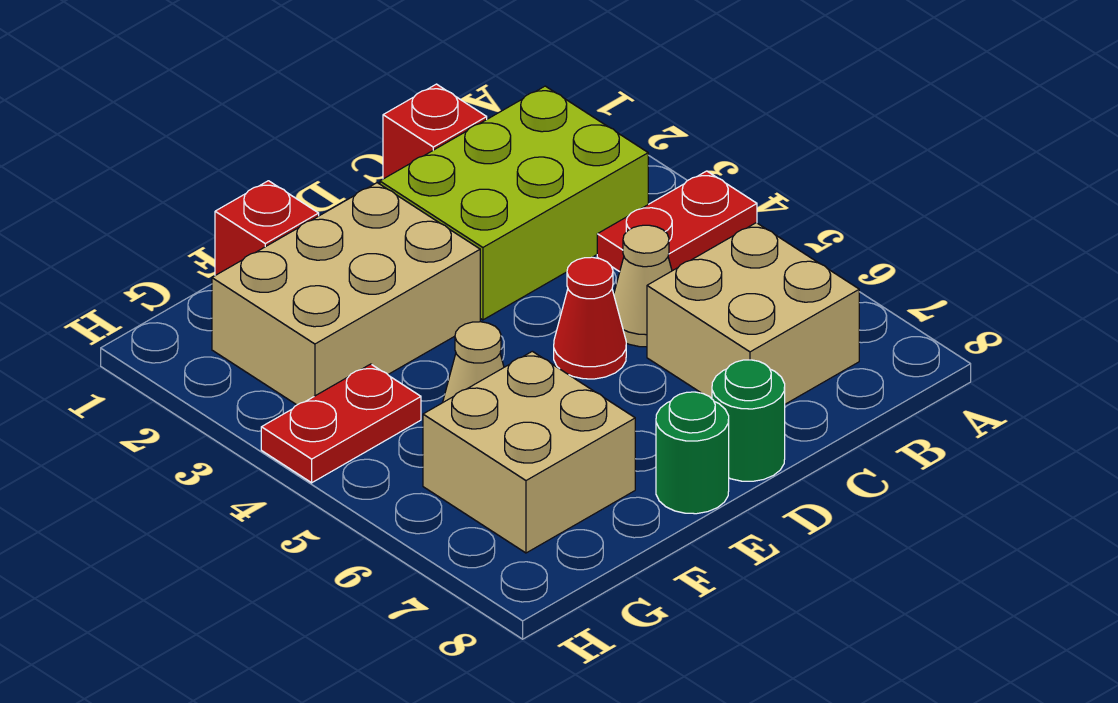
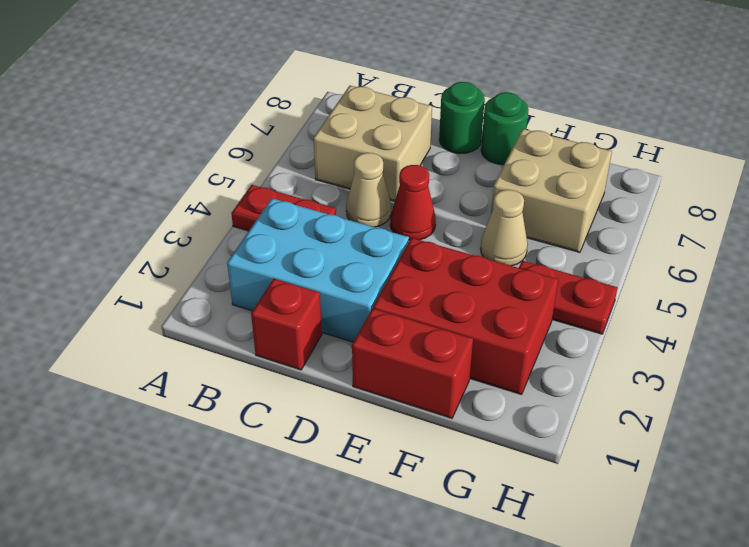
lime 2x3 brick [380,86,648,320] -> cyan 2x3 brick [227,198,409,342]
tan 2x3 brick [212,183,480,405] -> red 2x3 brick [373,238,558,395]
red 1x1 brick [215,181,319,275] -> red 1x2 brick [352,308,473,418]

